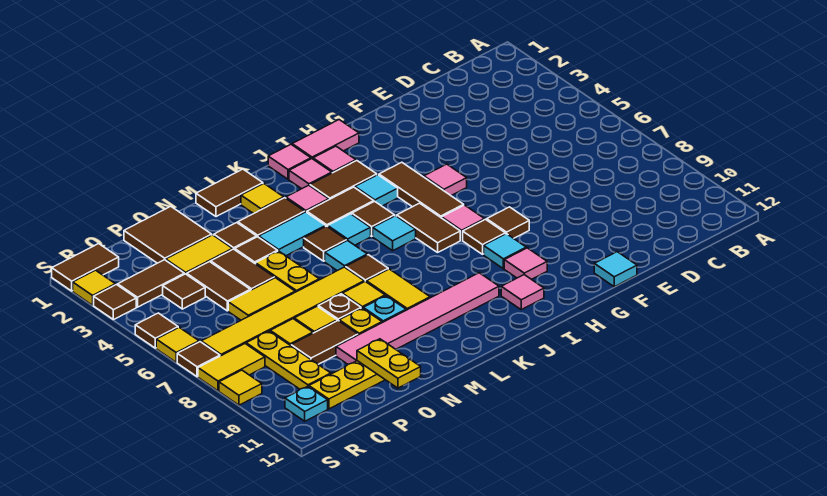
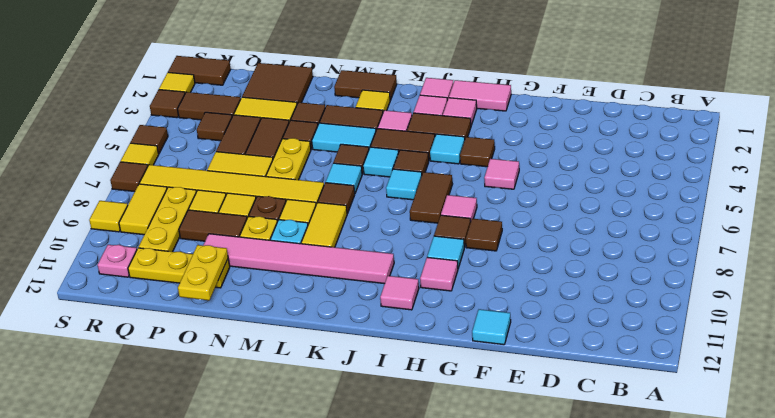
brown 1x3 tile [379,162,464,218] -> brown 1x1 tile [460,137,495,167]
yellow 1x2 tile [198,344,265,391] -> yellow 1x2 tile turned to [119,184,167,235]
cyan 1x1 plate [285,386,328,421] -> pink 1x1 plate [98,245,137,277]

